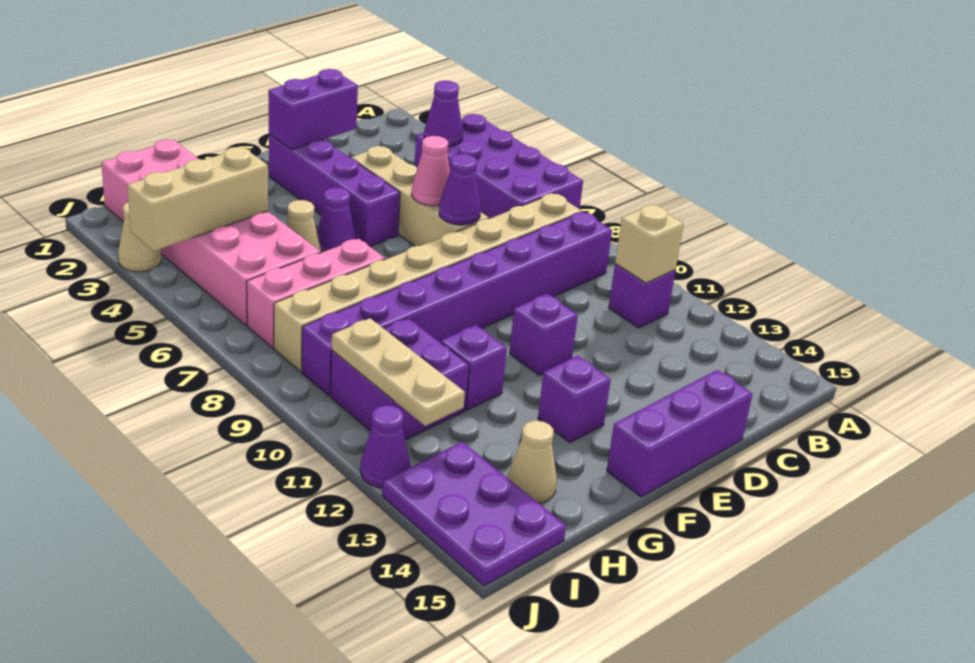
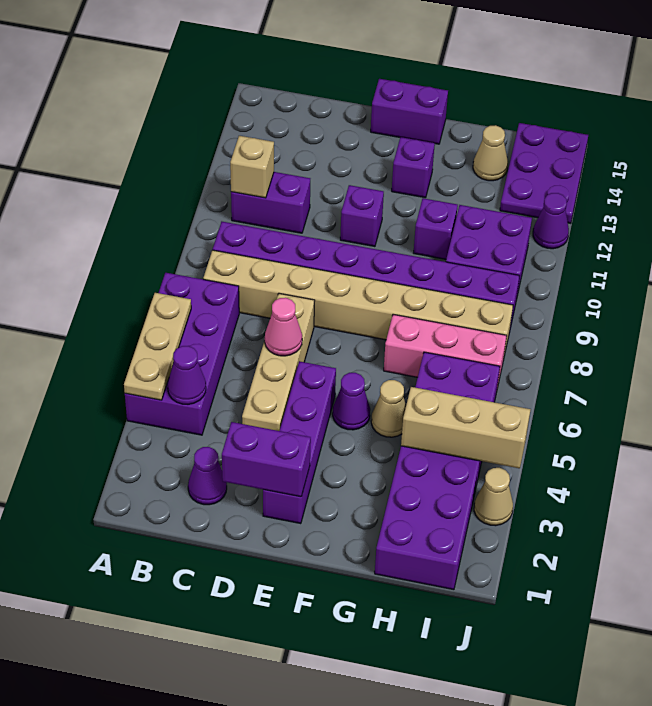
purple 1x1 brick [609,264,676,328] -> purple 1x2 brick [231,172,310,233]
purple 1x1 cone [439,154,481,225] -> purple 1x1 cone moved to [188,447,227,505]
purple 1x3 brick [607,370,752,497] -> purple 1x2 brick [371,79,448,144]
pink 2x6 brick [101,139,321,326] -> purple 2x6 brick [375,352,500,590]
tan 1x3 plate [332,318,465,426] -> tan 1x3 plate moved to [124,293,191,400]

